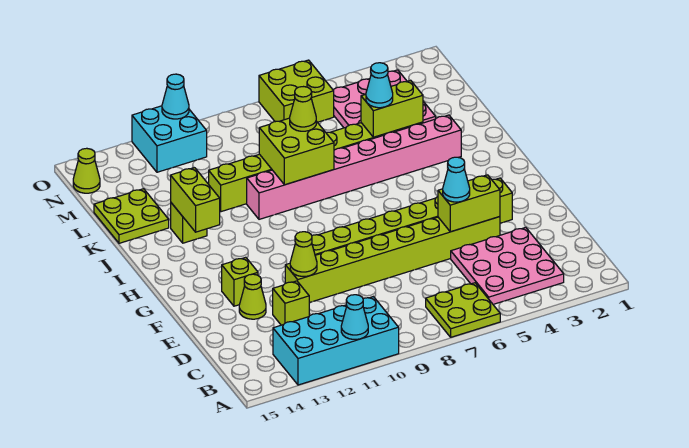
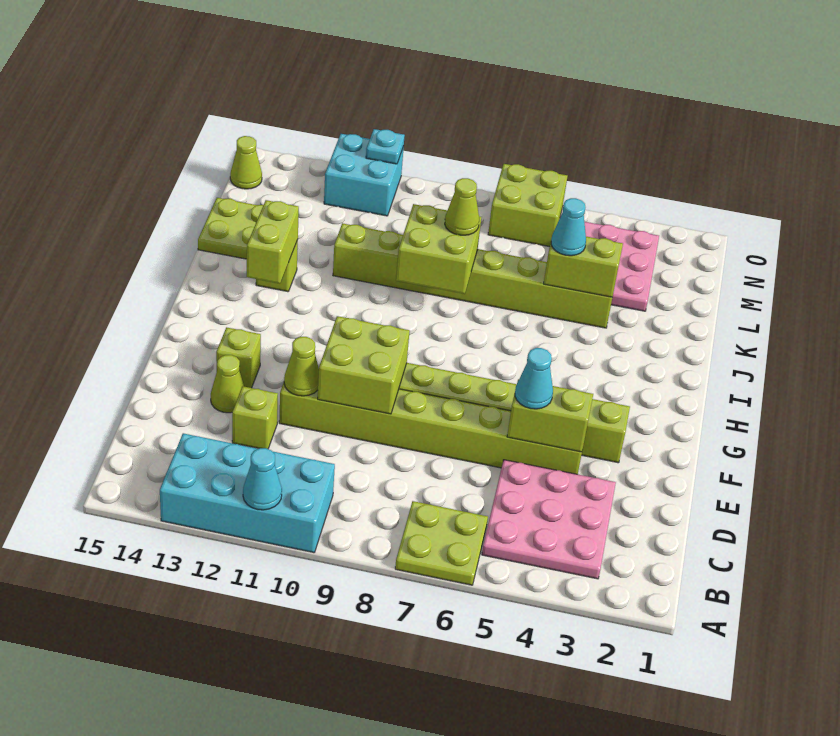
none -> lime 2x2 brick [318,316,410,414]
pink 1x8 brick [247,115,461,219] -> none
cyan 1x1 cone [162,74,189,119] -> cyan 1x1 plate [366,129,405,164]

